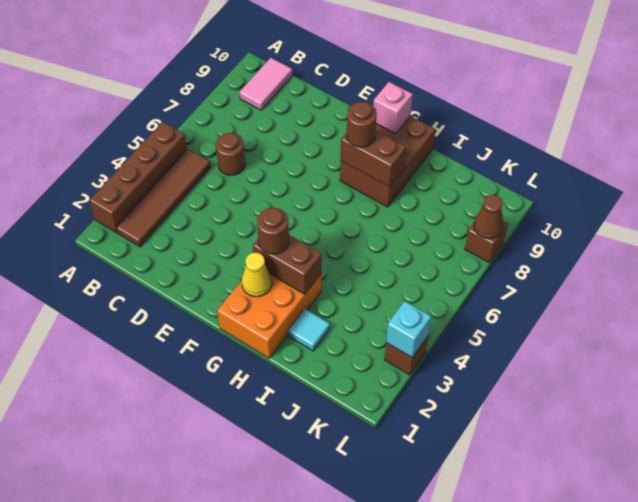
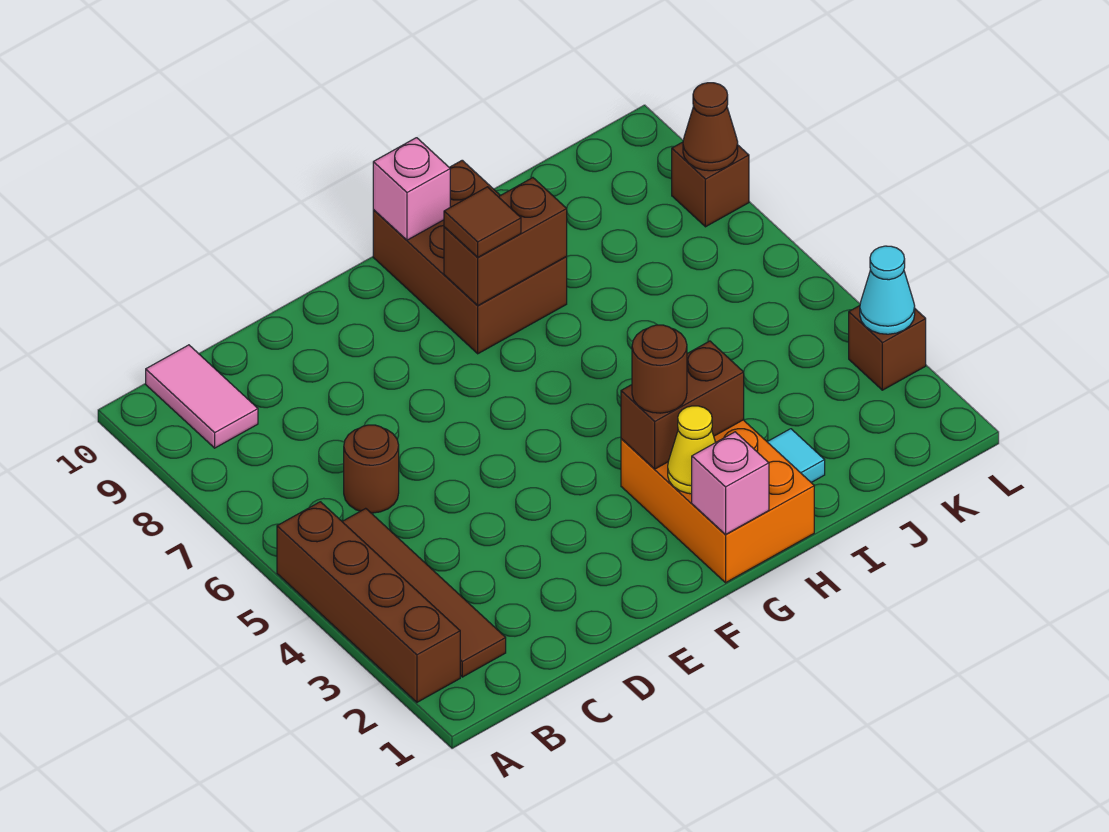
none -> pink 1x1 brick [692,432,769,534]
brown 1x1 round brick [347,102,377,147] -> brown 1x1 tile [444,187,521,257]
cyan 1x1 brick [386,301,431,357] -> cyan 1x1 cone [860,246,915,334]

